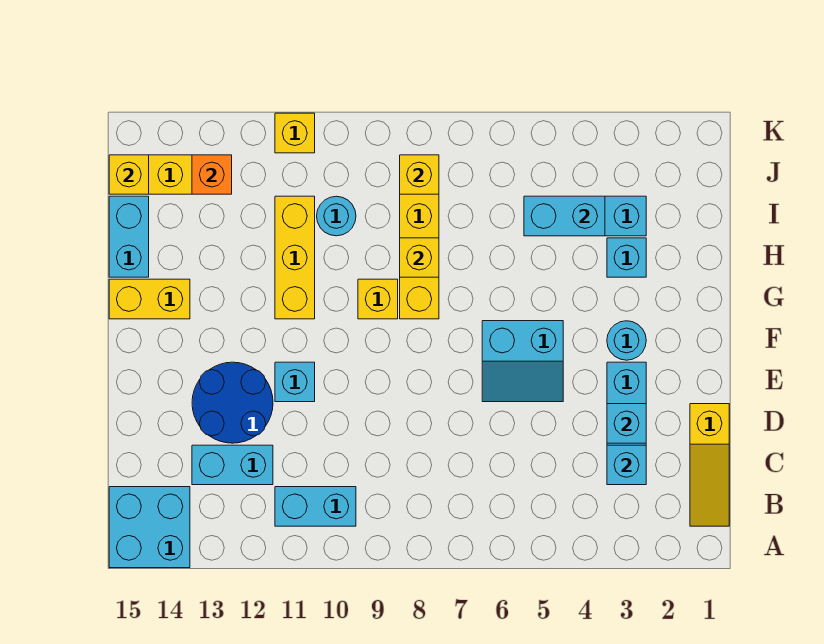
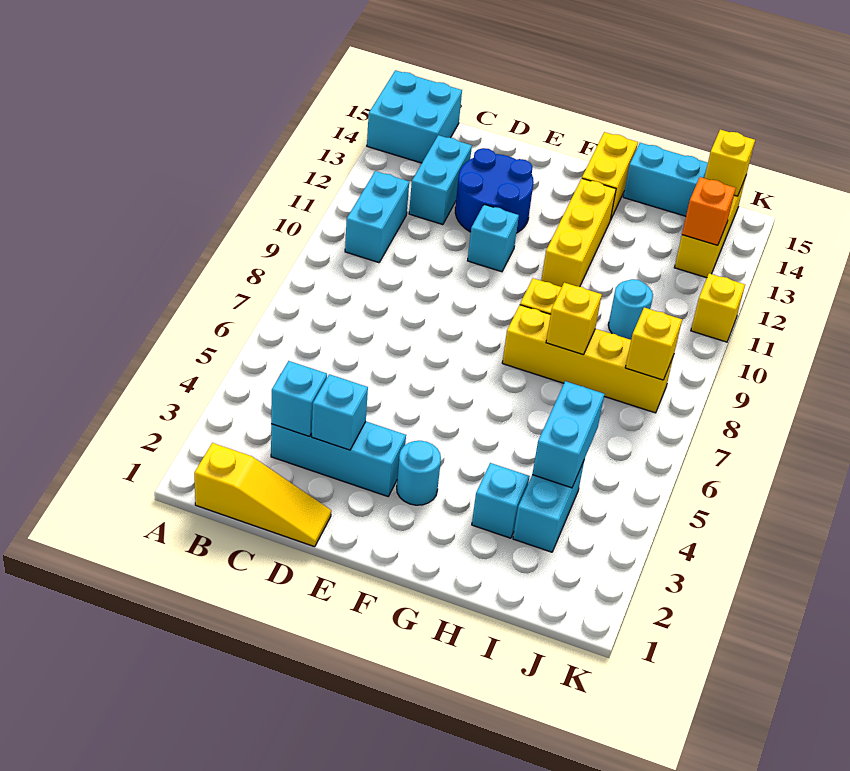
yellow 1x3 slope [690,404,729,526] -> yellow 1x3 slope turned to [194,443,331,547]
cyan 2x2 slope [482,321,563,402] -> none
yellow 1x3 brick [275,196,315,319] -> yellow 1x3 brick turned to [541,179,616,287]

